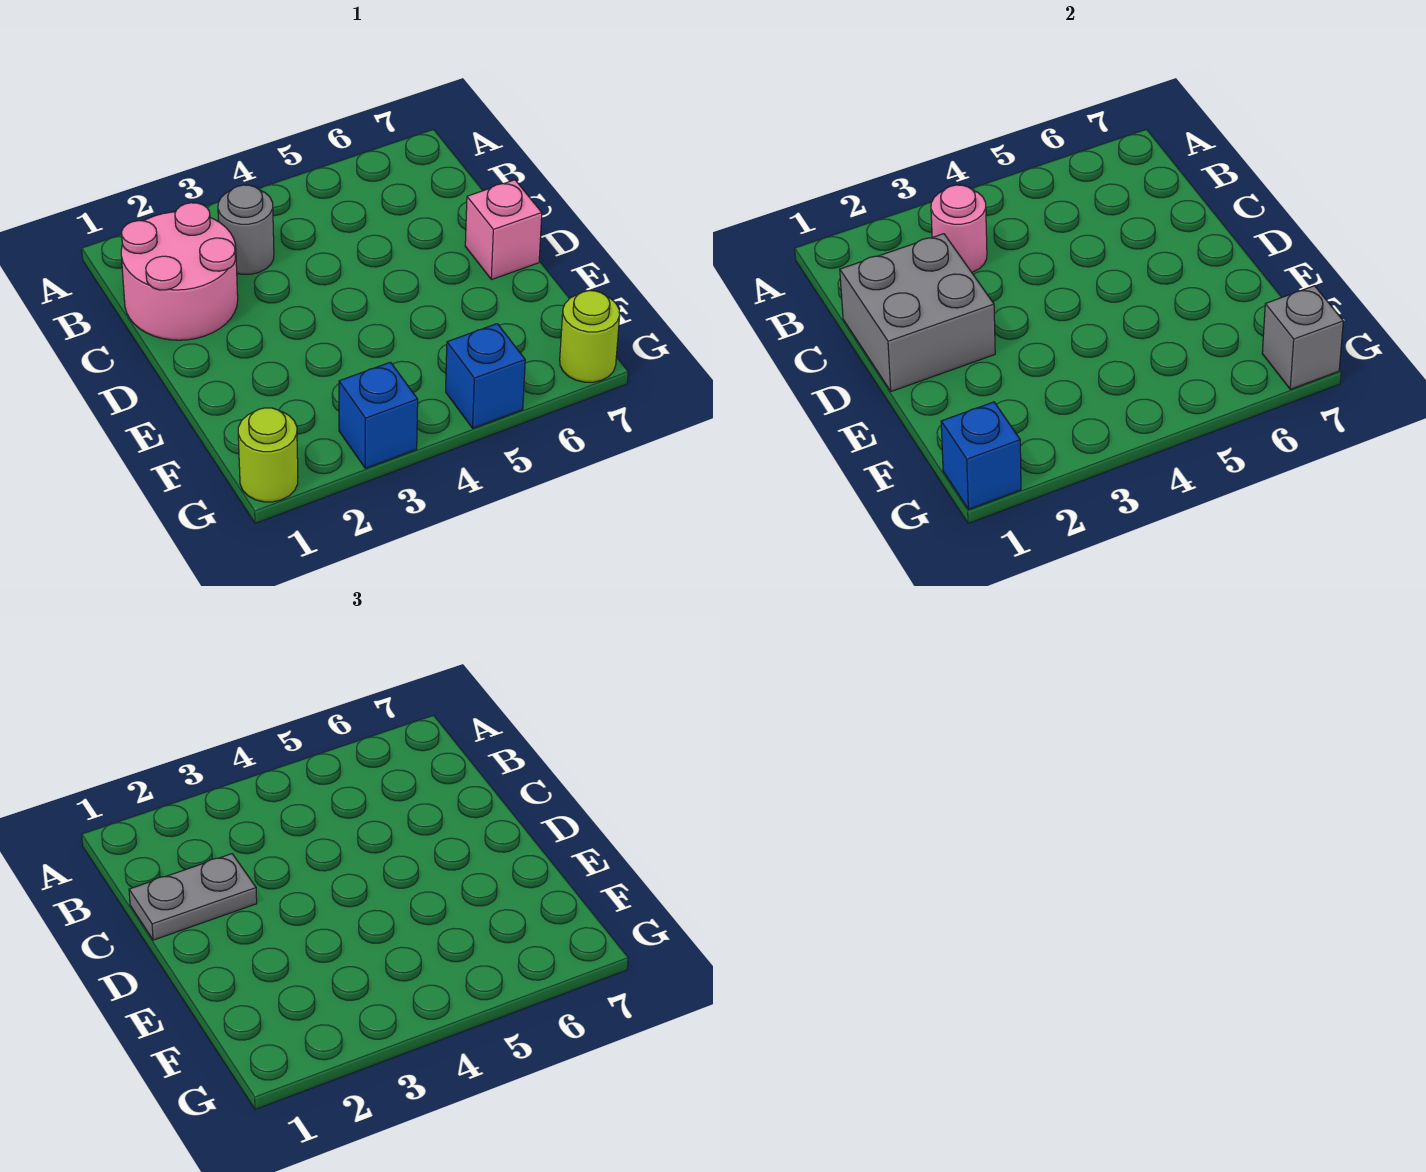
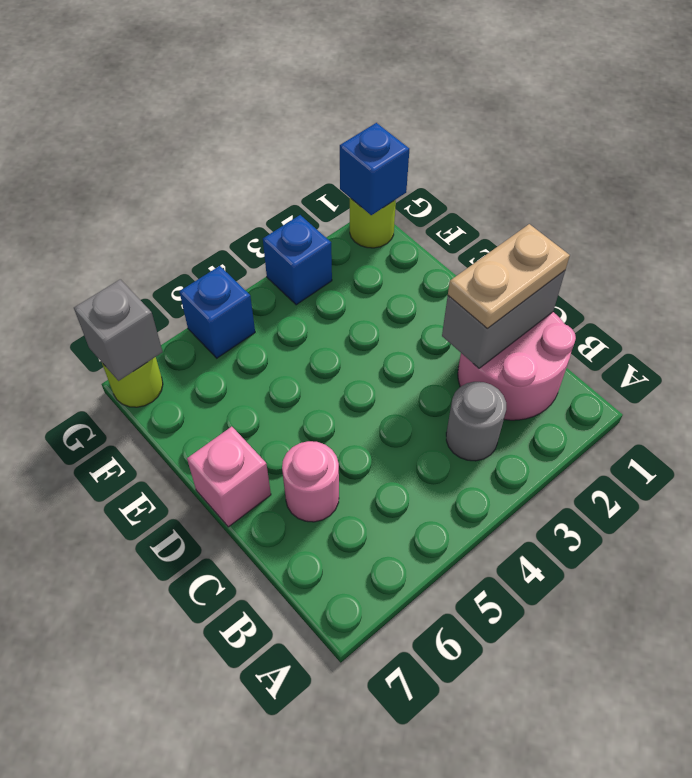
pink 1x1 round brick [931,185,987,272] -> pink 1x1 round brick moved to [282,441,339,522]
grey 2x2 brick [840,234,995,391] -> grey 1x2 brick [442,271,565,368]
grey 1x2 plate [129,854,257,940] -> tan 1x2 plate [448,224,570,329]

